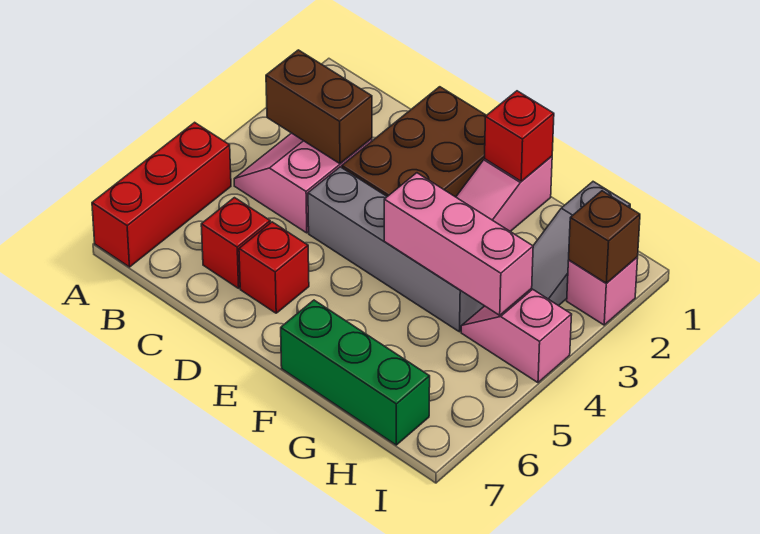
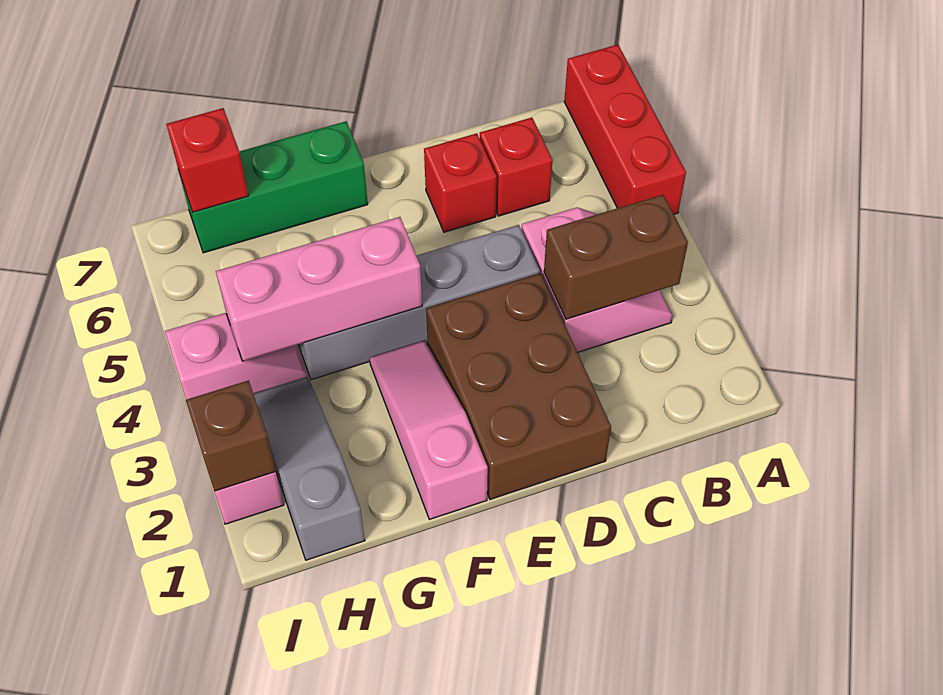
red 1x1 brick [485,91,554,181] -> red 1x1 brick moved to [166,108,248,212]

